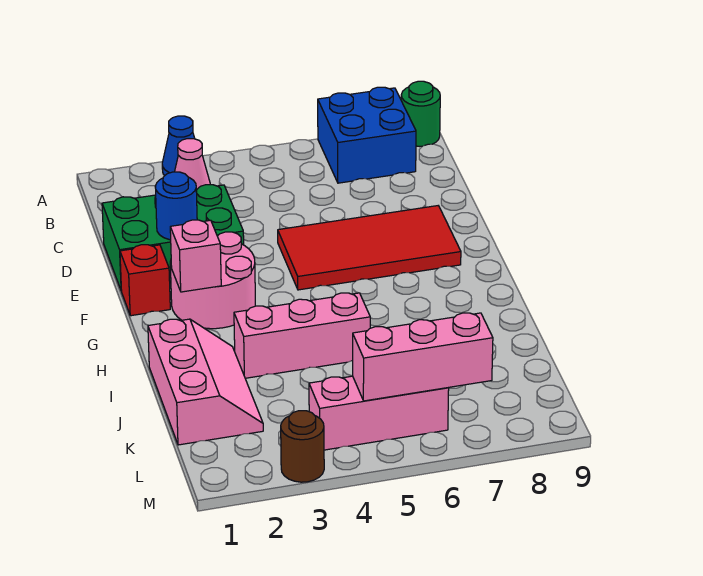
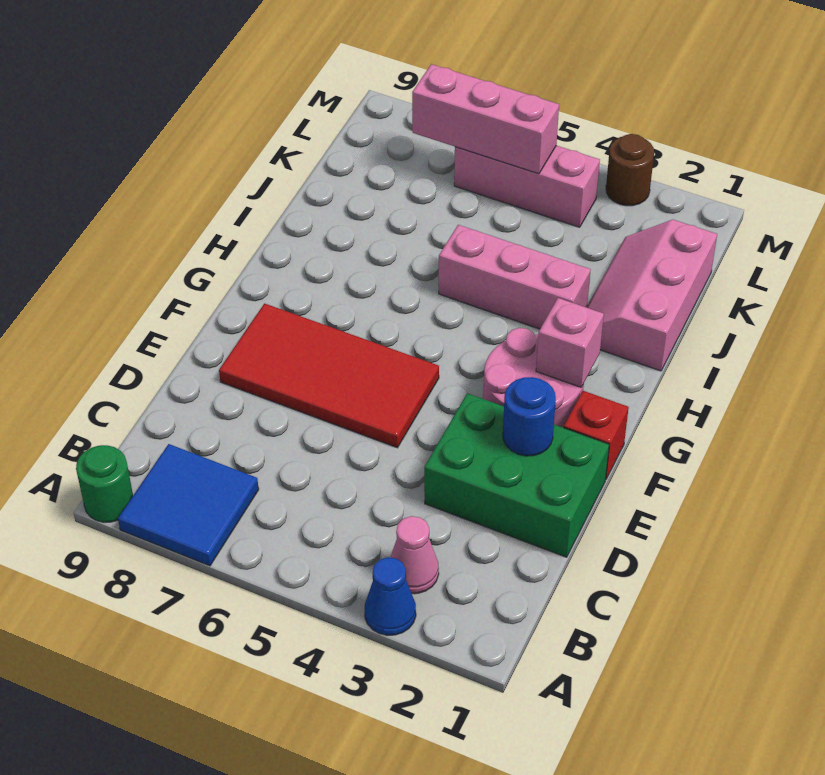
blue 2x2 brick [318,87,416,183] -> blue 2x2 tile [118,444,259,566]

